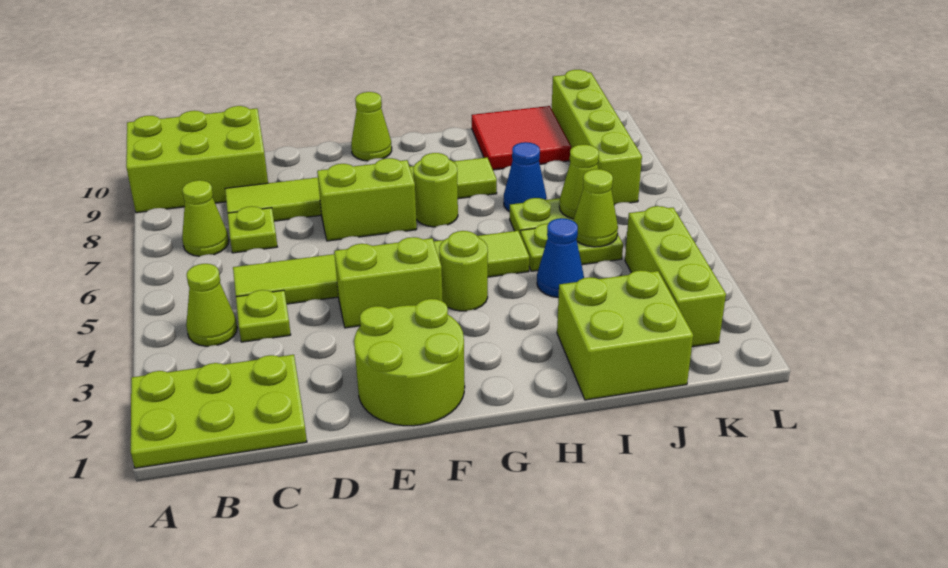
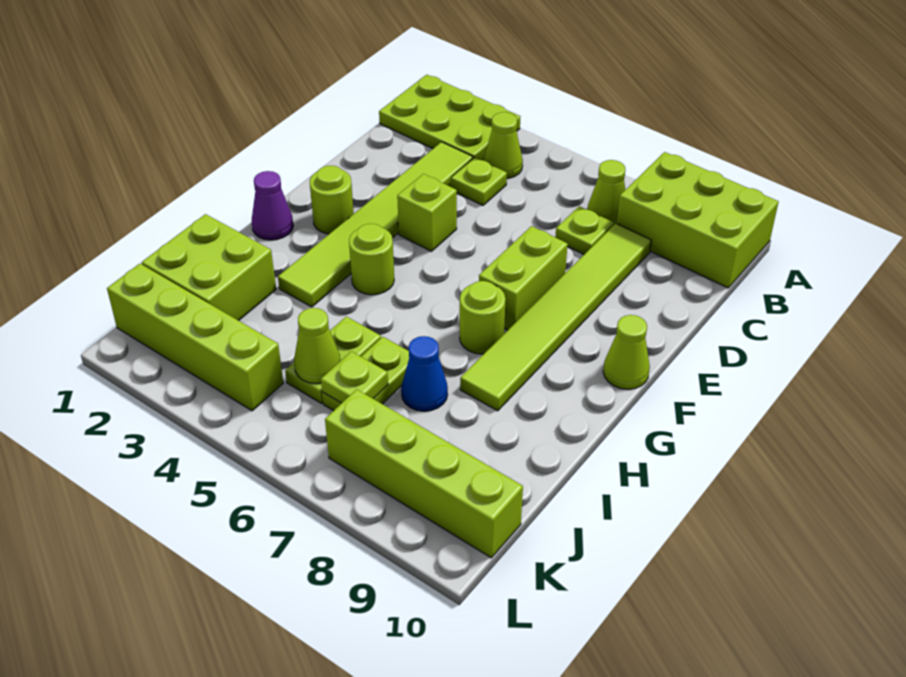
lime 2x3 plate [131,355,307,468] -> lime 2x3 plate turned to [379,75,521,160]
lime 2x3 brick [126,106,268,213] -> lime 2x3 brick turned to [617,152,779,288]
lime 1x6 tile [233,231,529,304] -> lime 1x6 tile moved to [278,142,473,307]
lime 2x2 round brick [354,299,465,426] -> lime 1x1 round brick [310,166,354,234]
lime 1x2 brick [334,237,443,328] -> lime 1x1 brick [397,174,457,251]
none -> purple 1x1 cone [252,171,293,240]
blue 1x1 cone [537,218,584,297] -> none
red 2x2 tile [472,106,571,170] -> none
lime 1x1 cone [559,144,599,219] -> lime 1x1 plate [321,351,388,403]
lime 1x3 brick [625,206,726,347] -> lime 1x4 brick [107,264,283,411]

